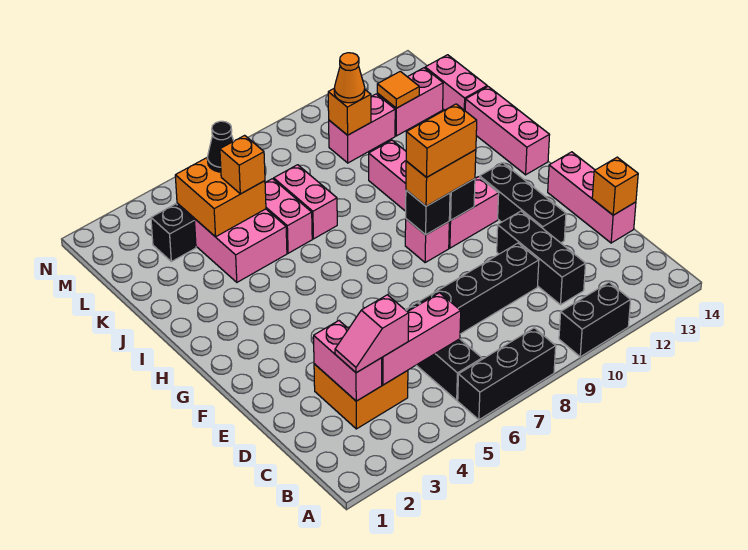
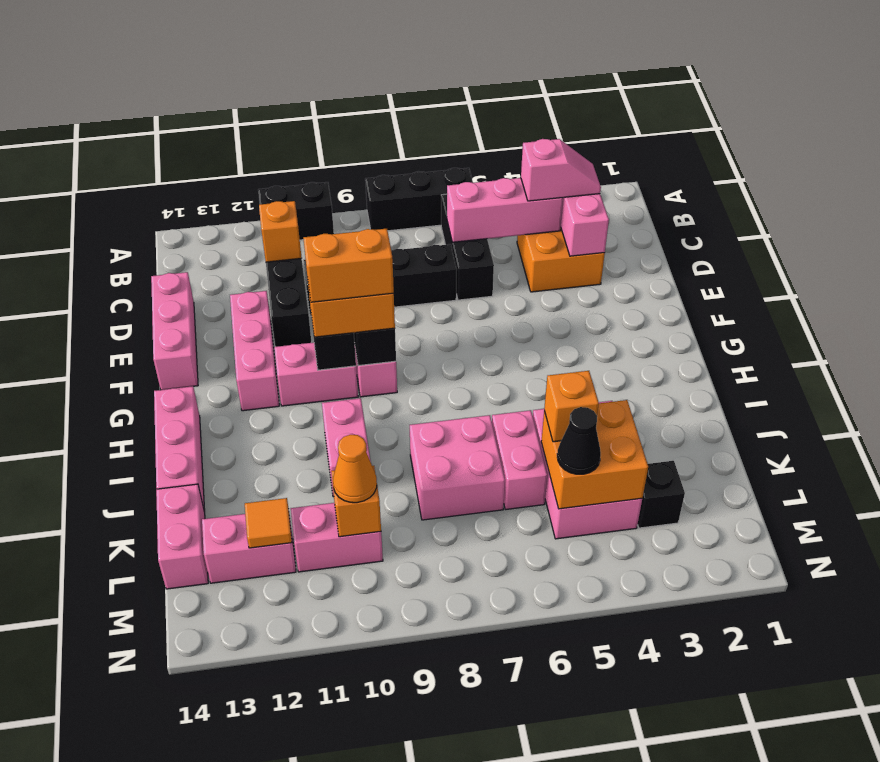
orange 1x1 brick [592,157,638,215] -> orange 1x1 brick moved to [259,201,302,262]
black 1x3 brick [480,163,566,243] -> pink 1x3 brick [230,291,279,411]
pink 1x2 brick [274,165,337,239] -> pink 2x2 brick [410,415,505,520]

